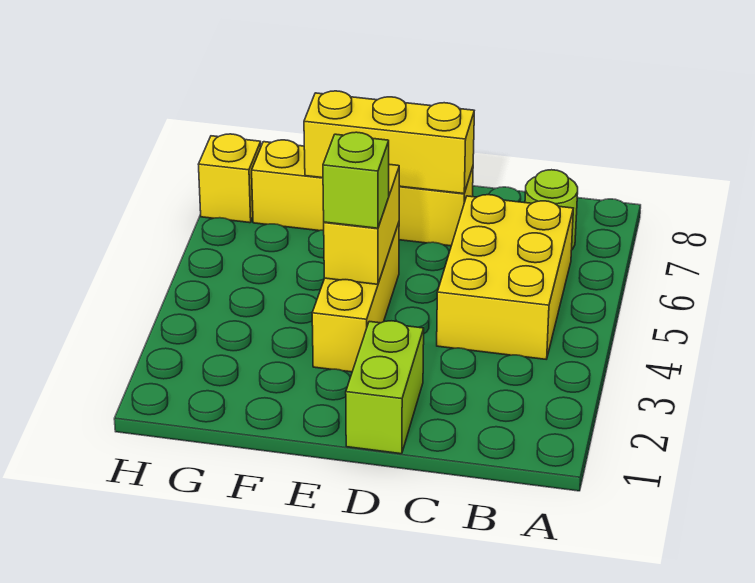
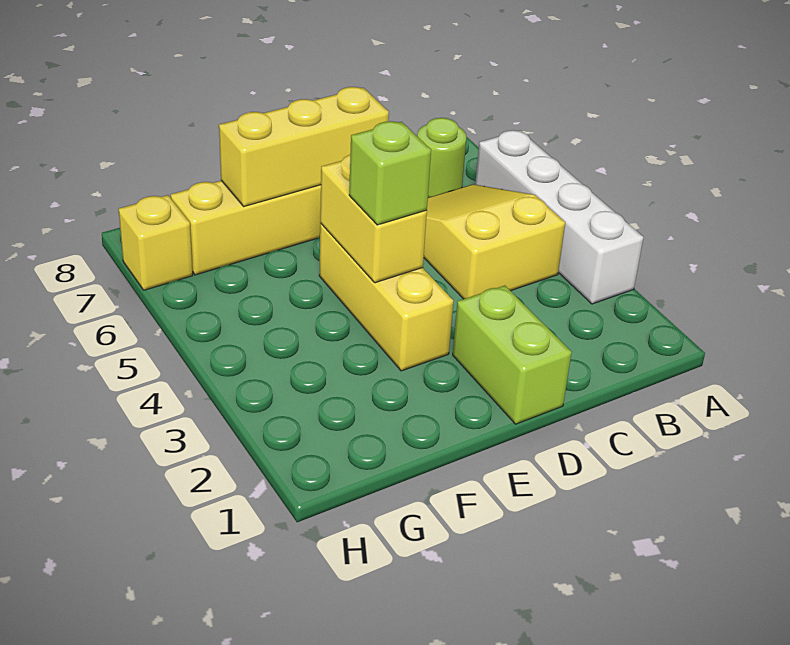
none -> white 1x4 brick [475,130,644,304]
yellow 2x3 brick [437,195,573,359] -> yellow 2x3 slope [424,184,565,299]

